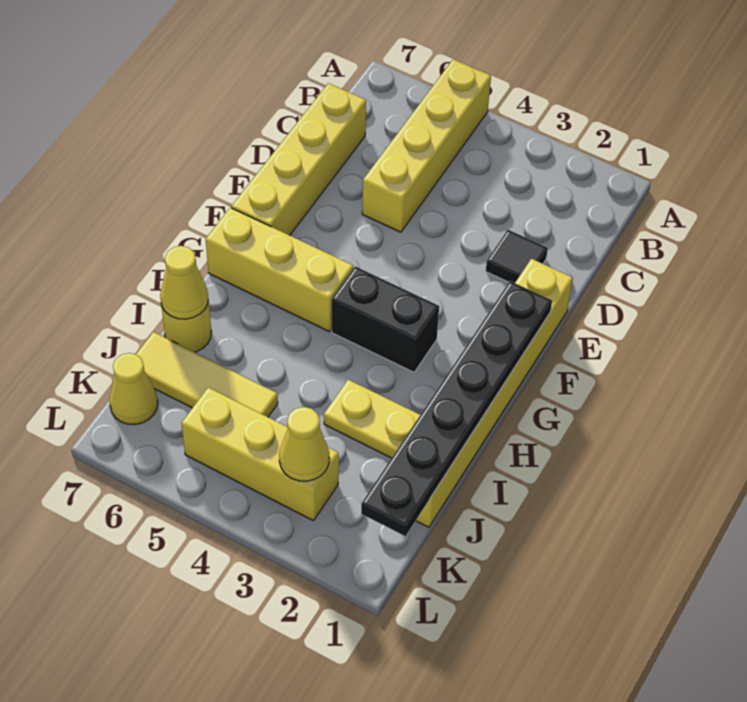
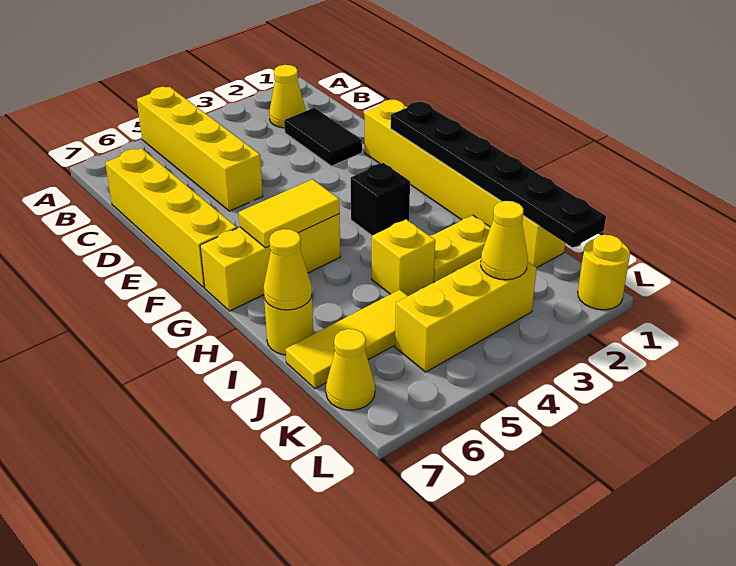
none -> yellow 1x1 cone [269,65,306,128]
black 1x1 tile [486,230,548,283] -> black 1x2 tile [284,108,362,166]
black 1x2 brick [332,266,439,372] -> black 1x1 brick [351,163,410,236]
none -> yellow 1x2 tile [239,179,340,248]
none -> yellow 1x1 brick [372,219,435,296]
none -> yellow 1x1 round brick [578,235,630,310]

